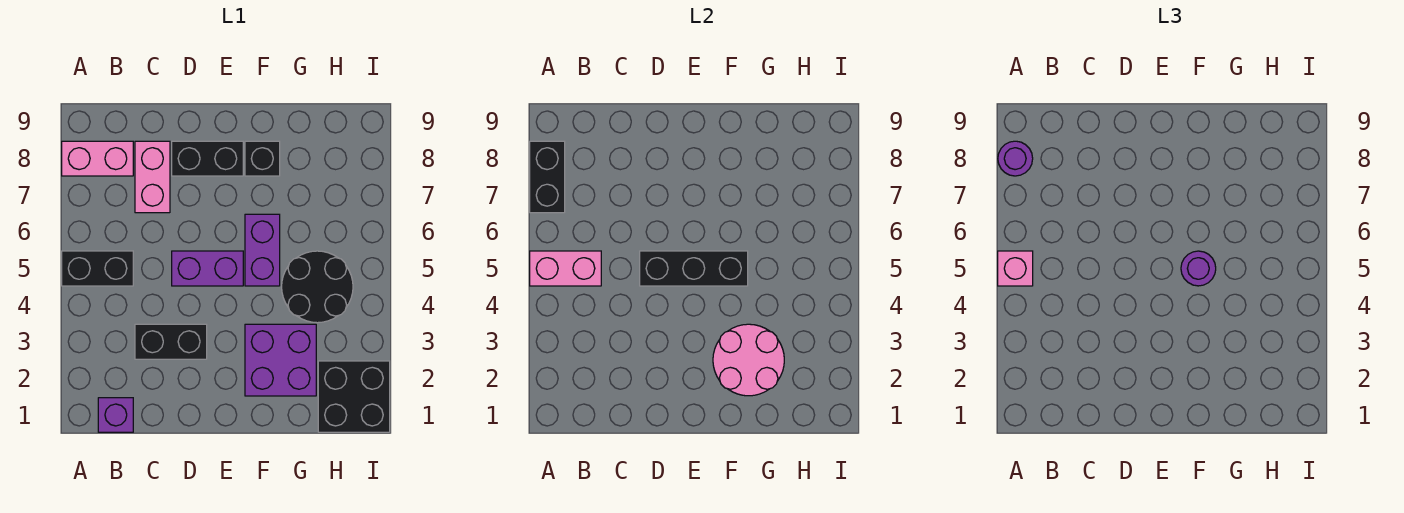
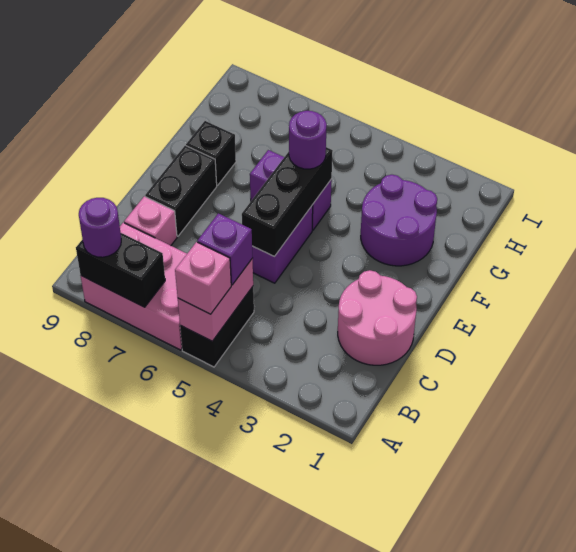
pink 1x2 brick [62,141,133,176] -> pink 2x3 brick [81,223,187,350]
purple 1x1 brick [98,398,133,432] -> purple 1x1 brick moved to [197,213,253,285]
black 1x2 brick [135,324,207,359] -> none
pink 1x2 brick [135,141,170,213] -> pink 1x1 brick [124,196,177,246]
purple 2x2 brick [245,324,316,396] -> purple 2x2 round brick [361,175,437,266]
pink 2x2 round brick [713,324,784,396] -> pink 2x2 round brick moved to [338,270,417,365]
black 2x2 round brick [282,251,353,323] -> none
black 2x2 brick [318,361,390,432] -> none

